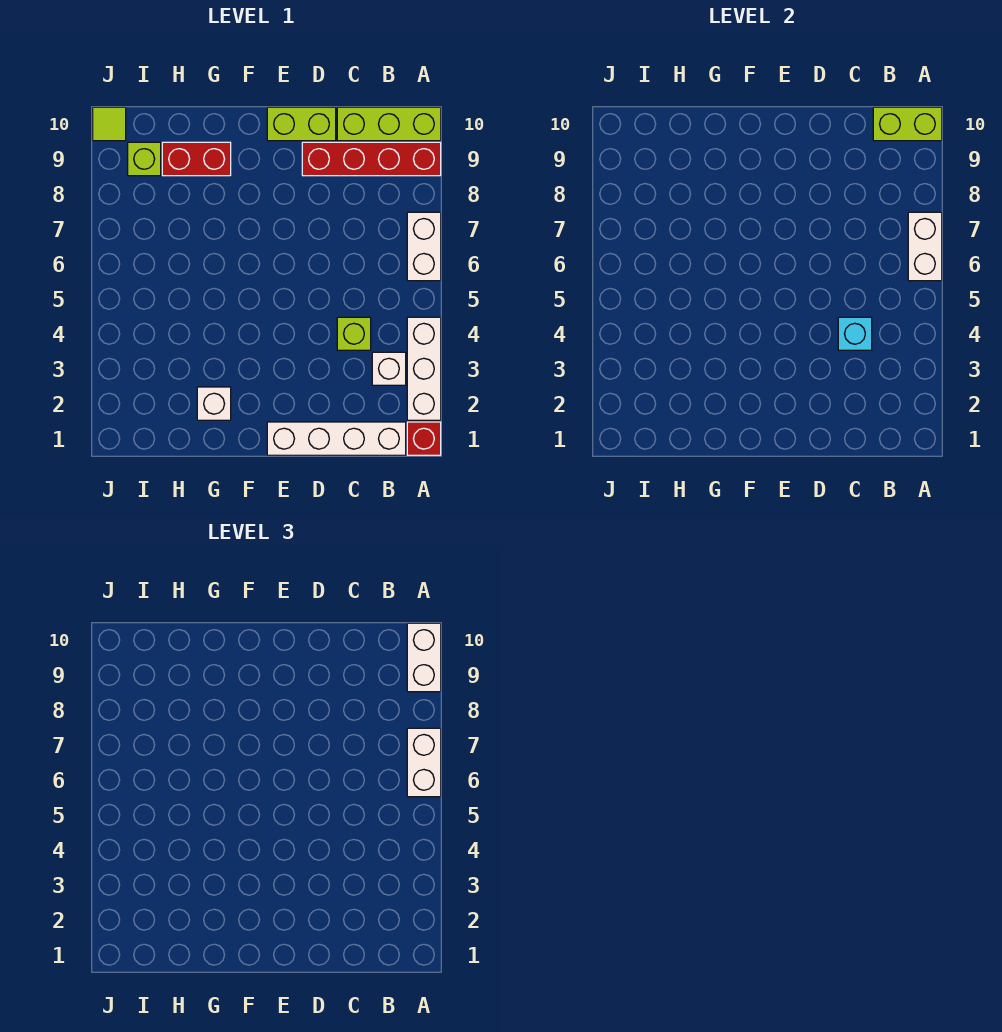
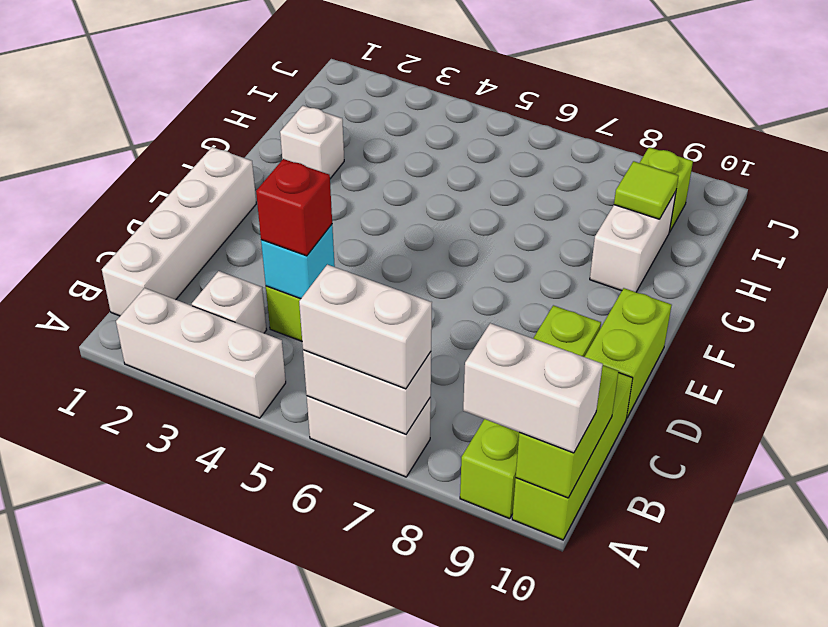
red 1x1 brick [407,422,441,455] -> red 1x1 brick moved to [256,159,332,256]
red 1x4 brick [302,142,441,176] -> lime 1x4 brick [460,305,601,519]
red 1x2 brick [162,142,231,176] -> white 1x2 brick [590,192,676,292]
lime 1x1 tile [93,107,126,141] -> lime 1x1 tile moved to [614,161,679,219]

